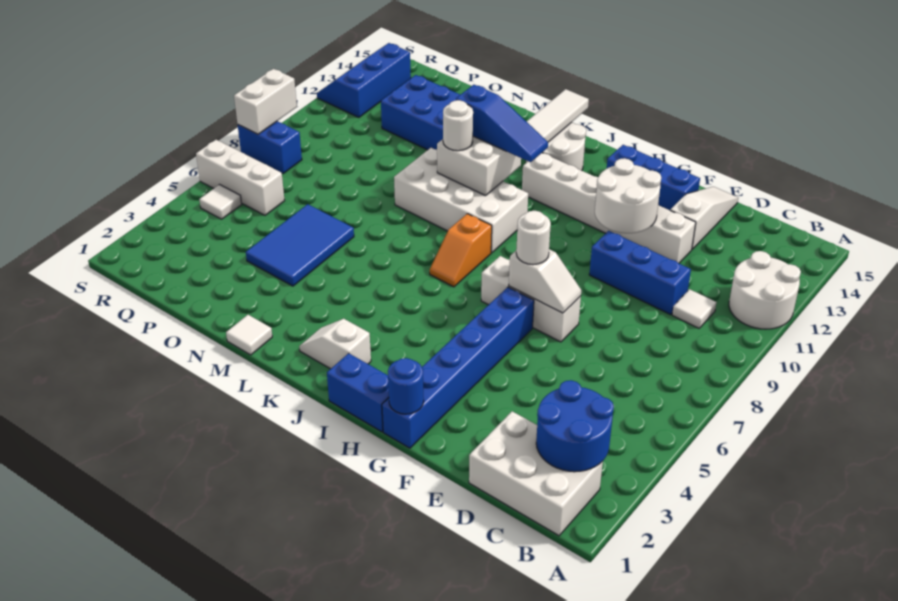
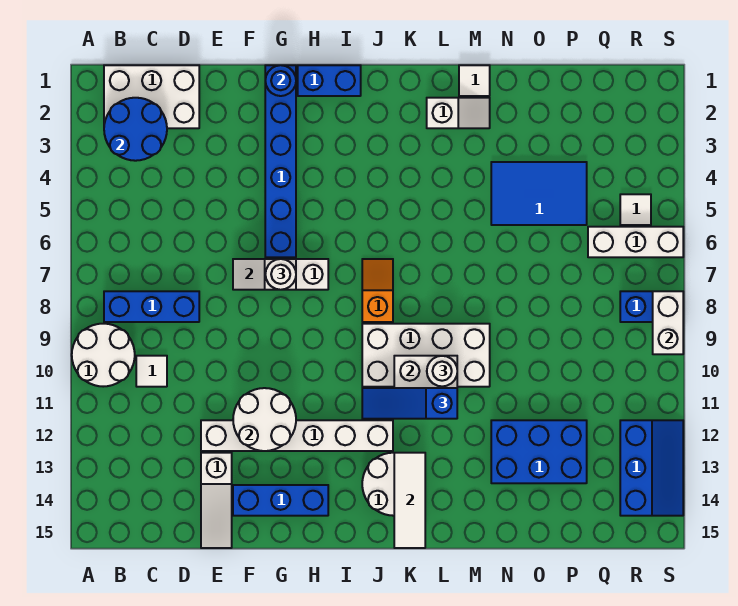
white 2x2 round brick [729,251,801,329] -> white 2x2 round brick moved to [72,324,135,387]
blue 1x3 brick [589,231,691,315] -> blue 1x3 brick moved to [104,291,199,322]
white 1x2 slope [299,319,371,369] -> white 1x2 slope moved to [427,98,490,128]
blue 2x3 tile [246,204,354,286] -> blue 2x3 tile turned to [491,162,587,225]

